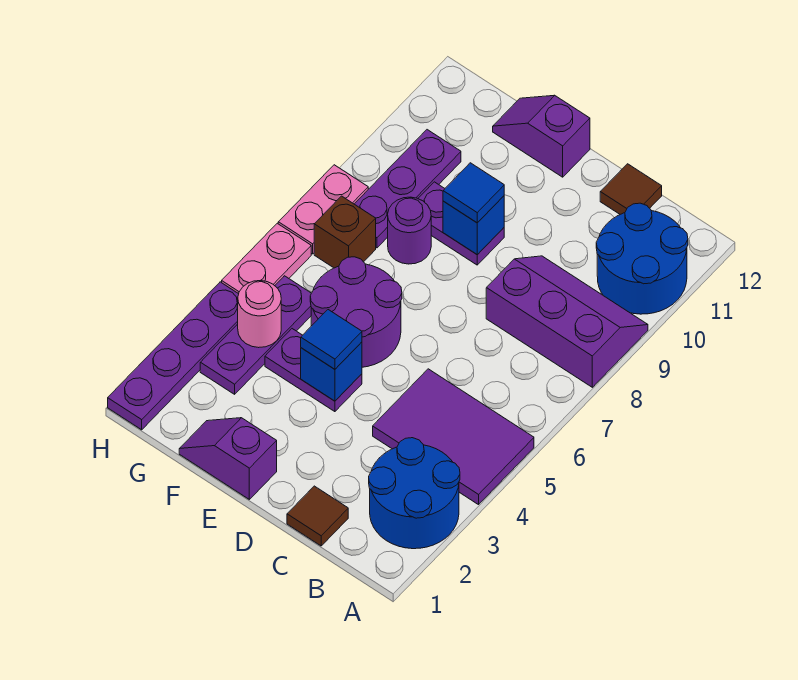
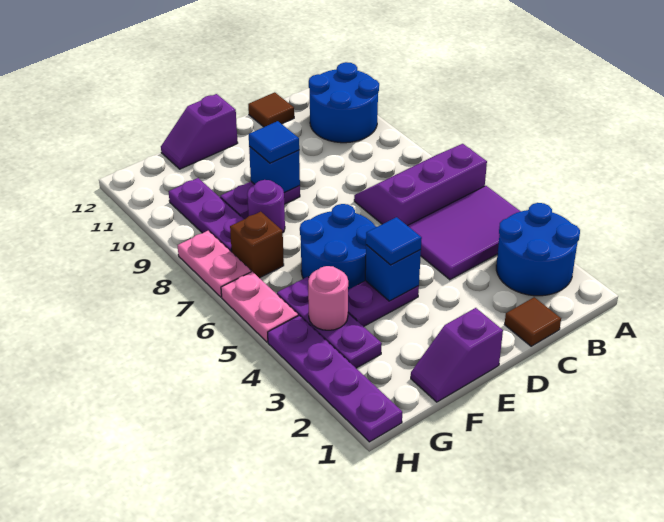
purple 2x3 slope [486,256,648,387] -> purple 2x3 slope moved to [354,144,487,226]
purple 2x2 round brick [310,257,402,367] -> blue 2x2 round brick [300,204,376,290]

